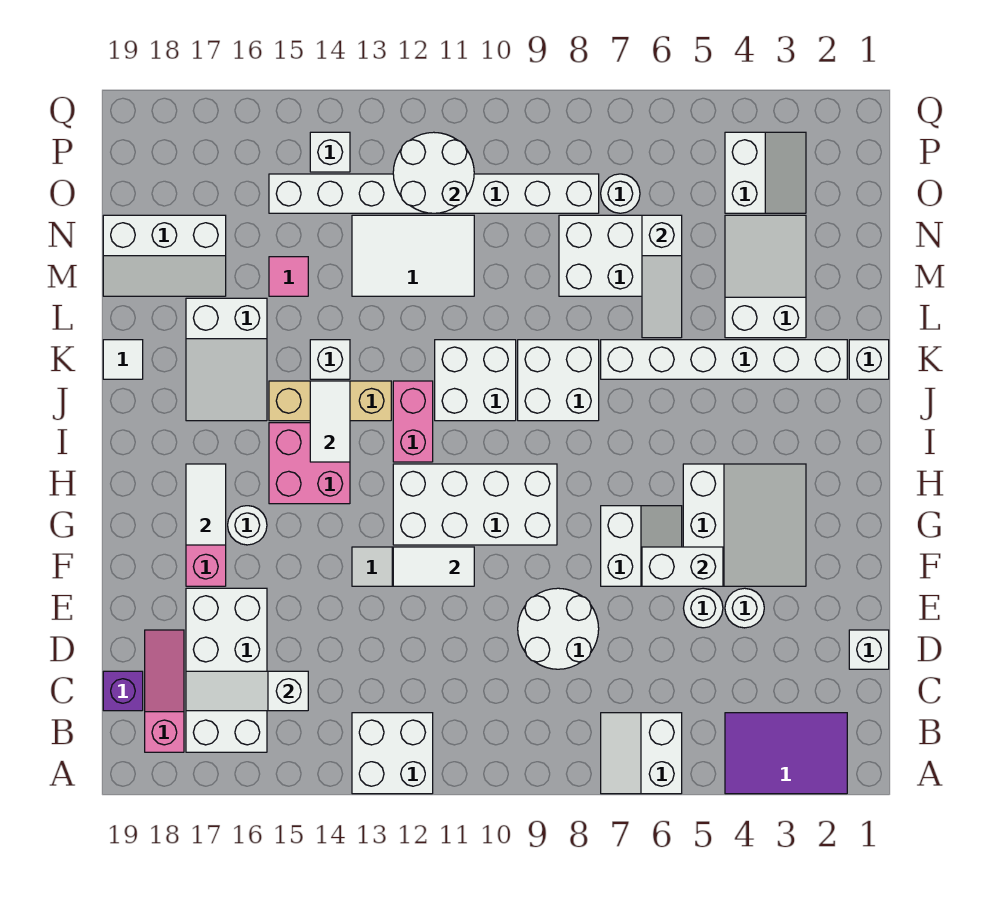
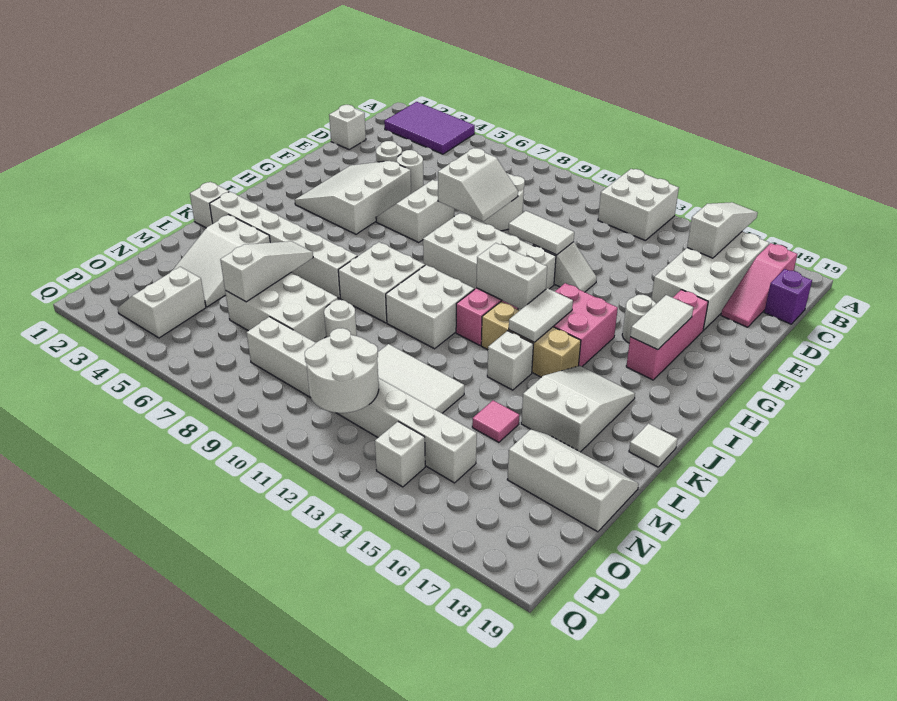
white 2x2 slope [601,713,682,794] -> white 2x2 slope moved to [438,148,518,221]
white 1x3 slope [186,671,308,711] -> white 1x3 slope turned to [687,202,758,258]
white 1x2 brick [642,547,723,586] -> white 1x2 brick moved to [476,243,547,309]
white 1x1 round brick [601,174,640,213] -> white 1x1 round brick moved to [324,300,357,337]

